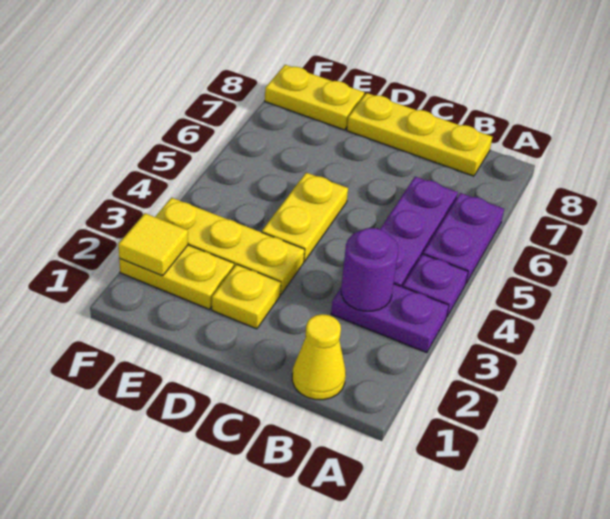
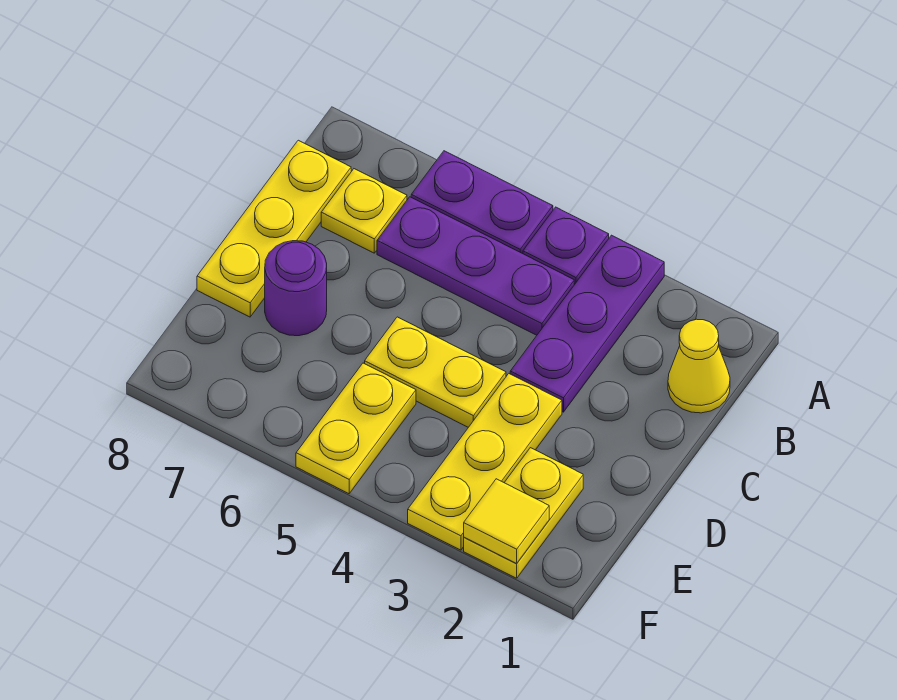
purple 1x2 plate [331,284,449,353] -> purple 1x3 plate [510,235,664,412]
purple 1x1 round brick [341,228,398,311] -> purple 1x1 round brick moved to [265,241,327,336]
yellow 1x1 plate [212,264,281,329] -> yellow 1x1 plate moved to [321,169,407,253]
yellow 1x2 plate [265,65,364,130] -> yellow 1x2 plate moved to [296,363,416,494]

